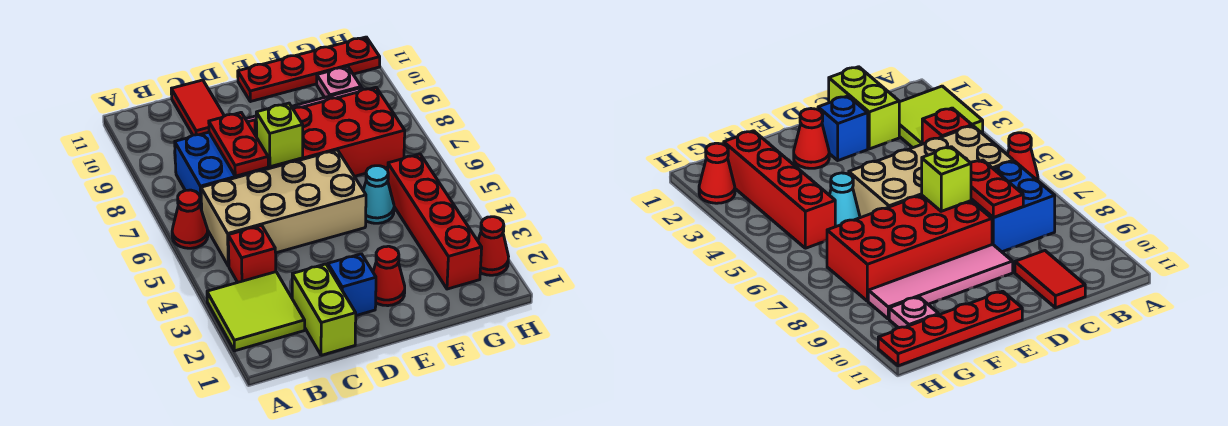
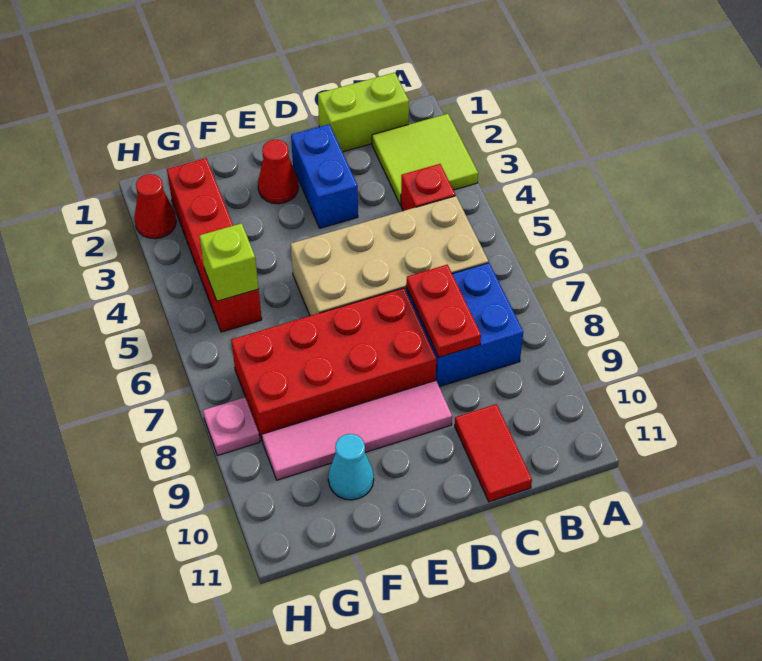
red 1x1 cone [172,190,208,248] -> none
lime 1x2 brick [292,264,356,355] -> lime 1x2 brick turned to [318,73,409,152]
blue 1x1 brick [328,254,376,316] -> blue 1x2 brick [291,124,358,228]
lime 1x1 brick [256,103,303,167] -> lime 1x1 brick moved to [199,223,259,301]
red 1x4 plate [238,37,380,102] -> none
cyan 1x1 cone [363,166,394,223] -> cyan 1x1 cone moved to [328,434,374,500]
pink 1x1 plate [317,66,361,97] -> pink 1x1 plate moved to [203,397,260,456]

